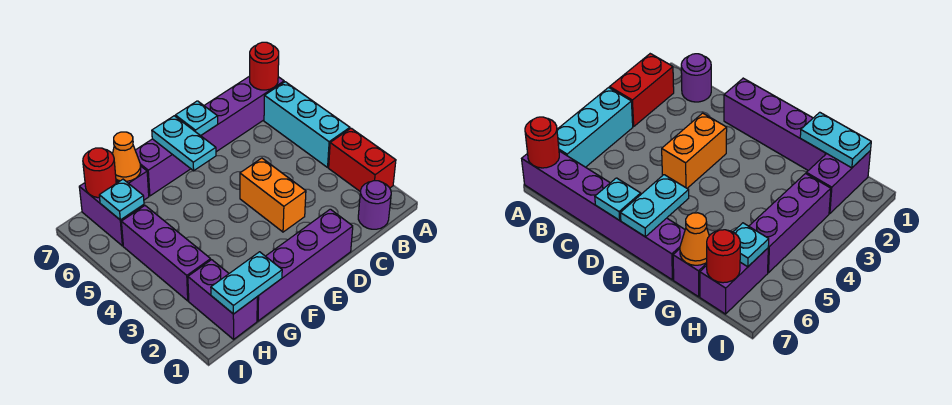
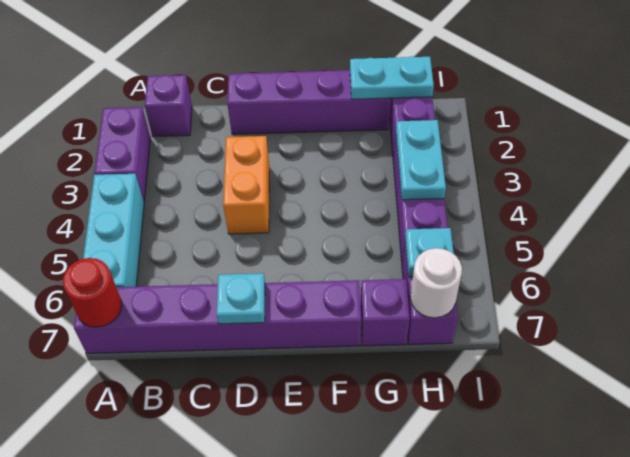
red 1x2 brick [329,128,396,191] -> purple 1x2 brick [94,107,150,201]
purple 1x1 round brick [358,181,391,229] -> purple 1x1 brick [145,75,192,137]
cyan 1x2 plate [152,116,216,171] -> cyan 1x2 plate moved to [396,120,446,200]
orange 1x1 cone [113,132,141,181] -> none
red 1x1 round brick [83,148,116,198] -> white 1x1 round brick [410,248,462,318]

